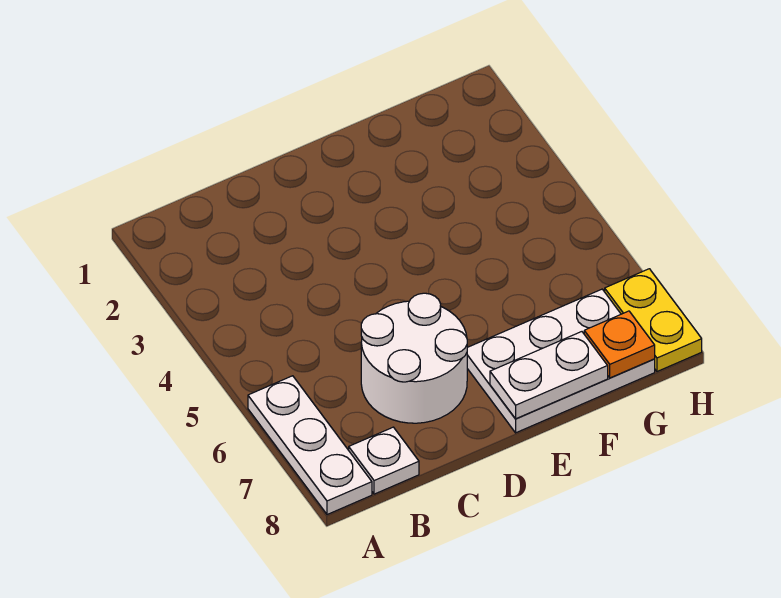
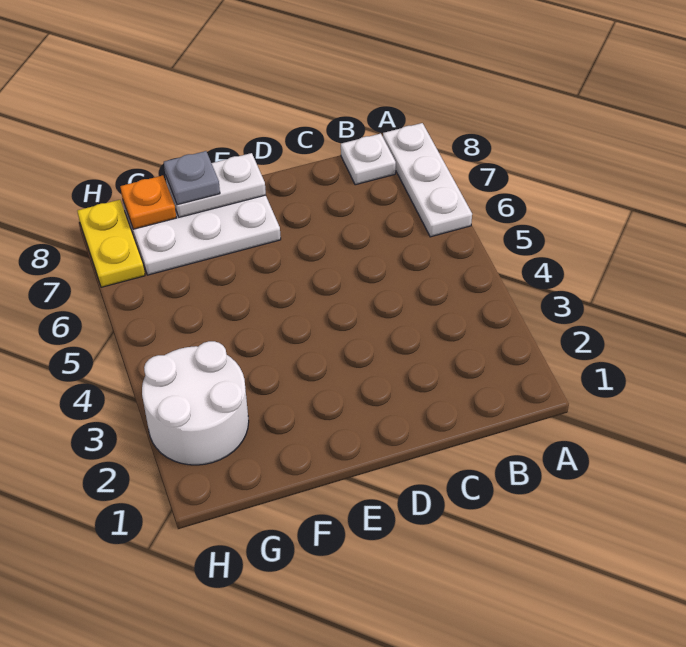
white 2x2 round brick [361,293,467,423] -> white 2x2 round brick moved to [142,341,249,465]
none -> grey 1x1 plate [164,151,220,205]

